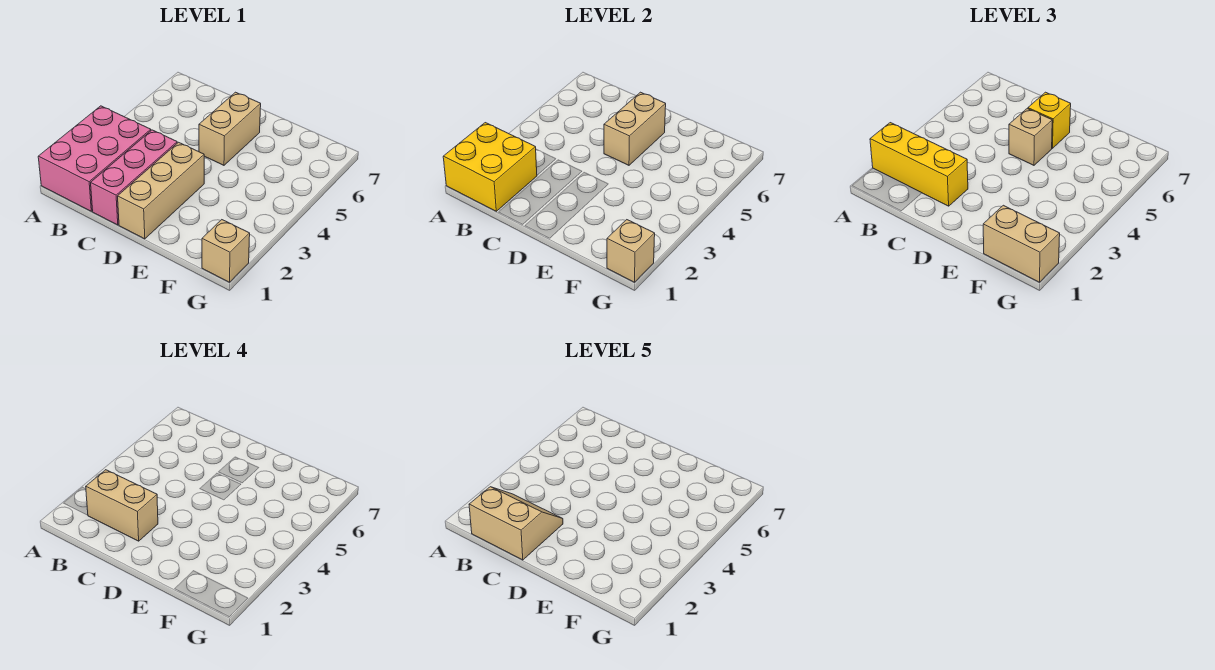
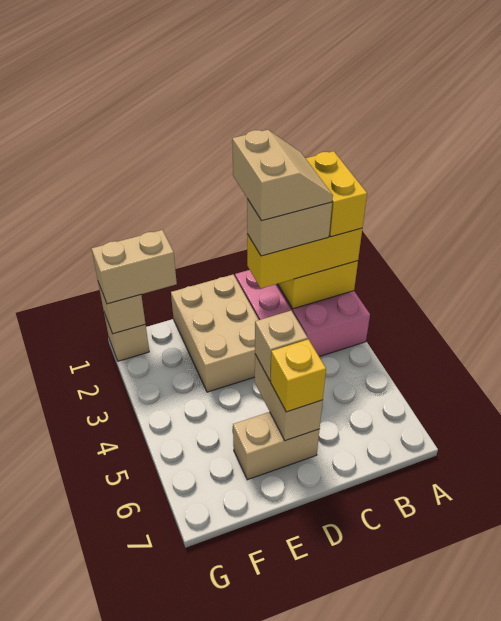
none -> yellow 1x2 brick [306,151,367,237]
tan 2x2 slope [469,487,563,560] -> tan 2x2 slope turned to [232,130,333,221]
tan 1x3 brick [118,142,204,239] -> tan 2x3 brick [171,275,259,392]
tan 1x2 brick [199,92,261,165] -> tan 1x2 brick turned to [233,412,320,480]

